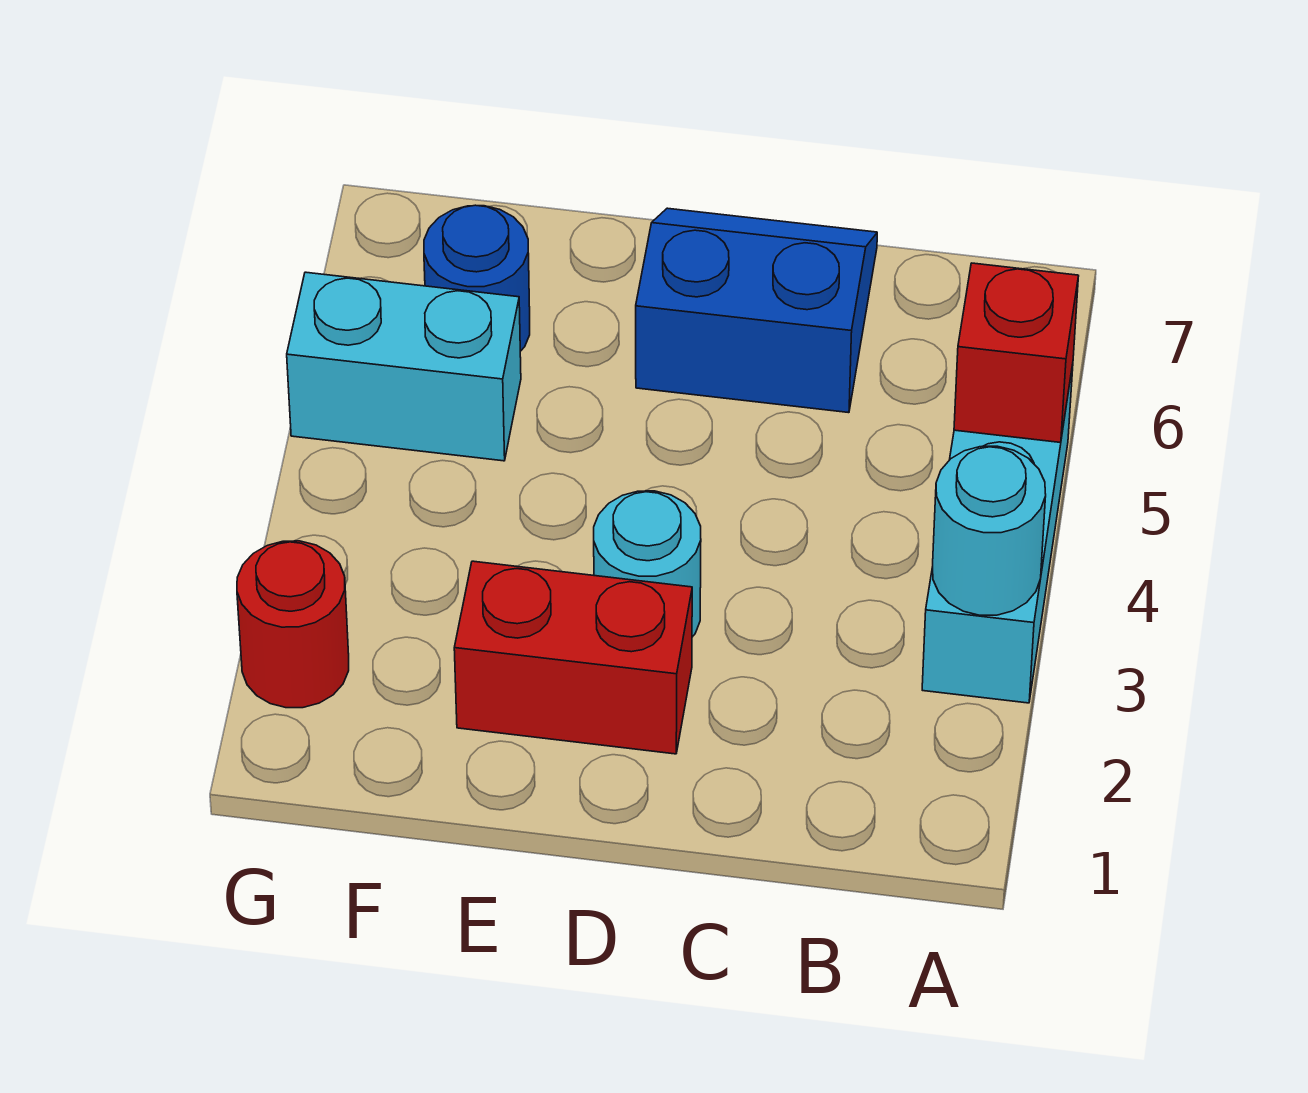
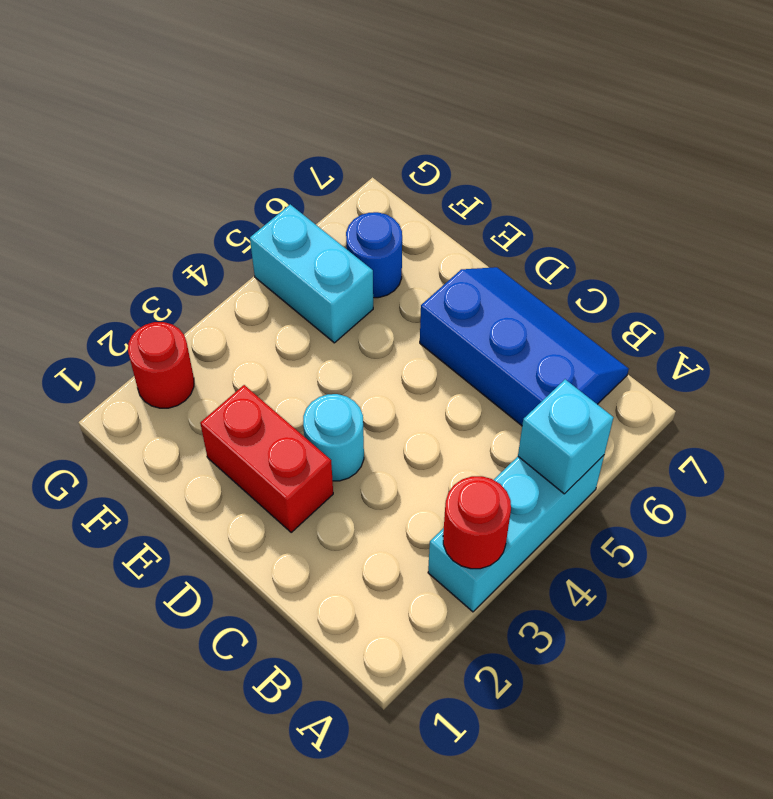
cyan 1x1 round brick [933,446,1046,615] -> red 1x1 round brick [443,476,511,569]
red 1x1 brick [954,263,1078,443] -> cyan 1x1 brick [518,379,613,494]
blue 2x2 slope [636,208,877,413] -> blue 2x3 slope [420,267,629,426]

